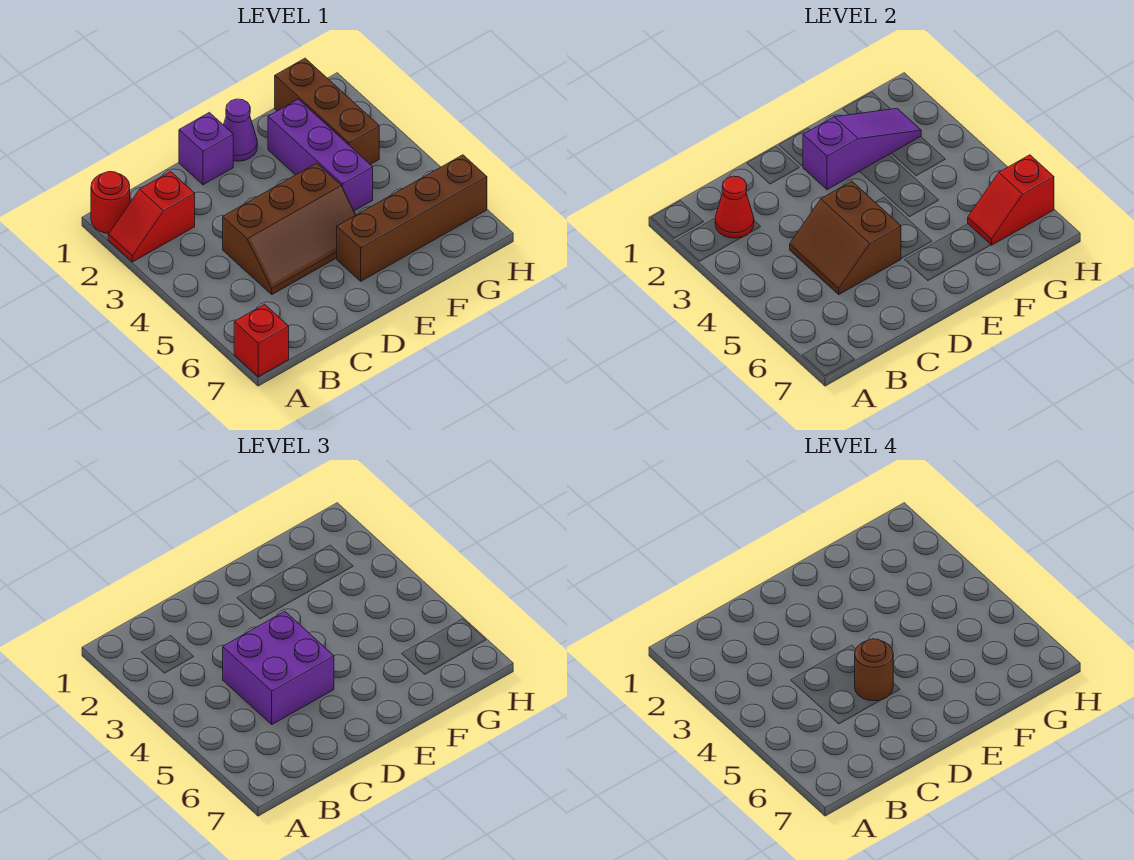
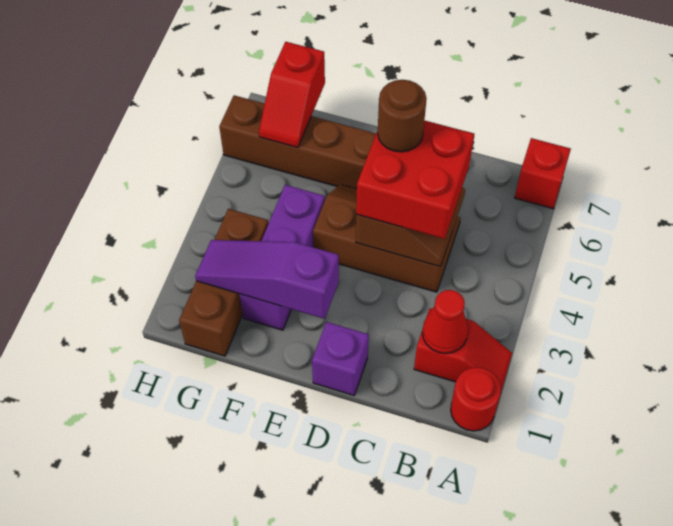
purple 2x2 brick [223,611,334,724] -> red 2x2 brick [356,120,474,239]
purple 1x1 cone [224,99,257,161] -> none
red 1x2 slope [968,155,1054,245] -> red 1x2 slope turned to [259,42,325,148]

